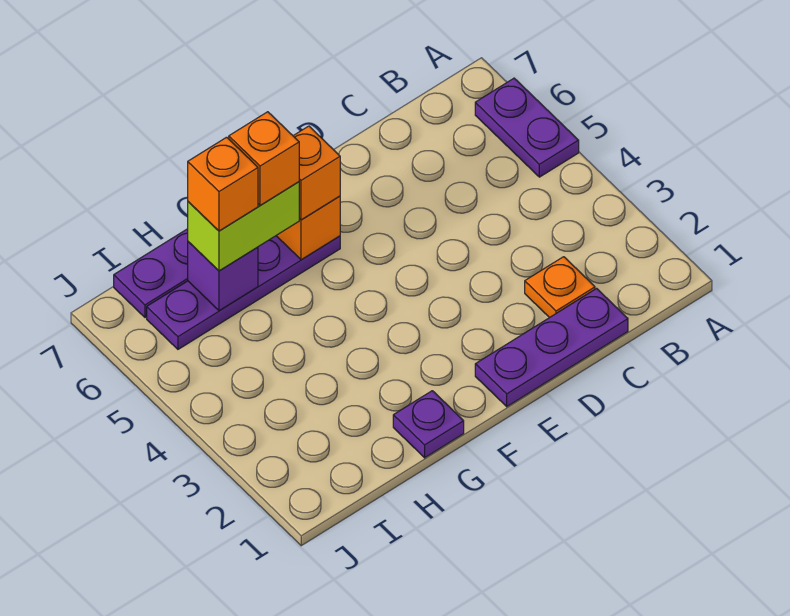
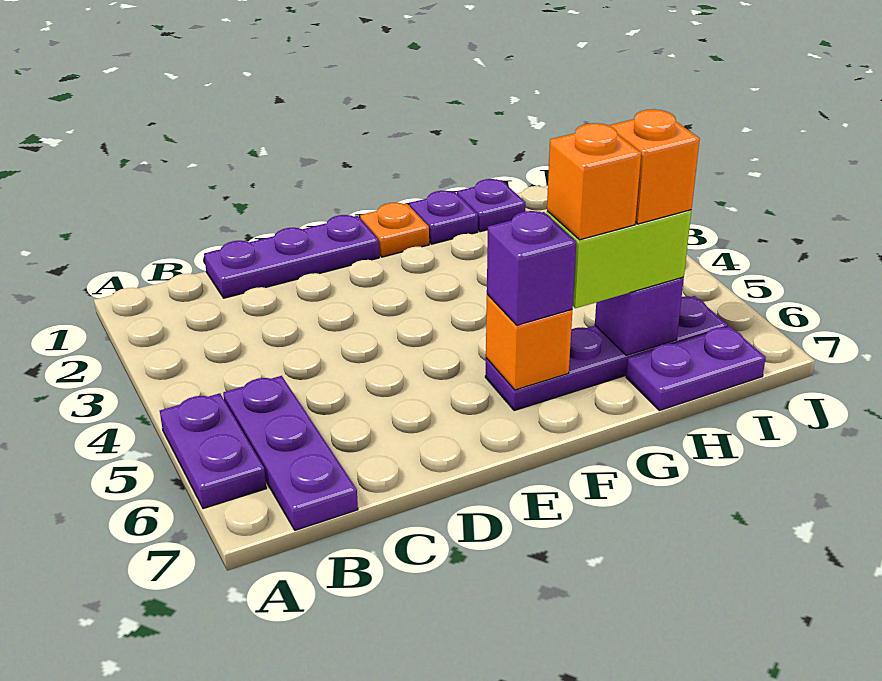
none -> purple 1x3 plate [223,376,358,531]
orange 1x1 plate [525,257,595,318] -> orange 1x1 plate moved to [360,203,429,257]
orange 1x1 brick [294,126,340,220] -> purple 1x1 brick [487,211,576,325]
none -> purple 1x1 plate [457,179,525,232]

